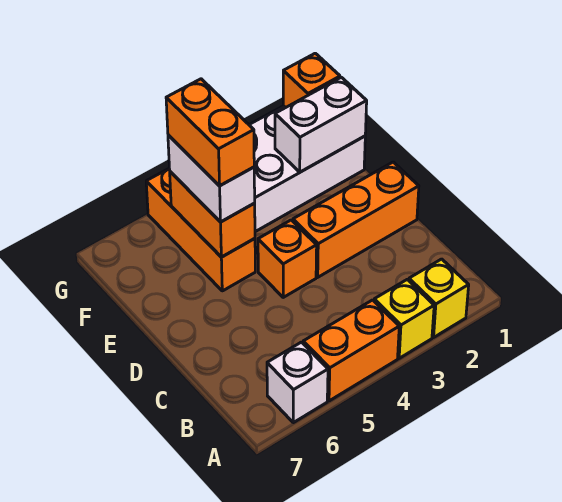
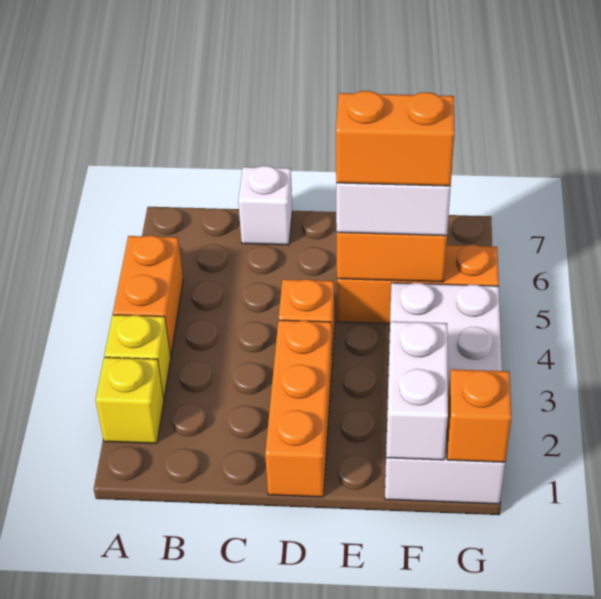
white 1x1 brick [267,342,328,423] -> white 1x1 brick moved to [238,166,292,245]

